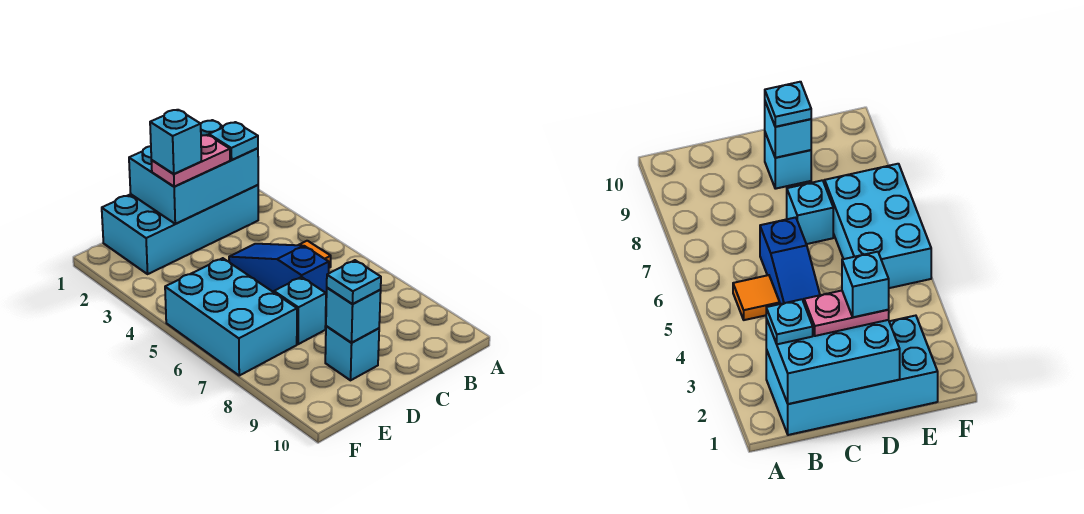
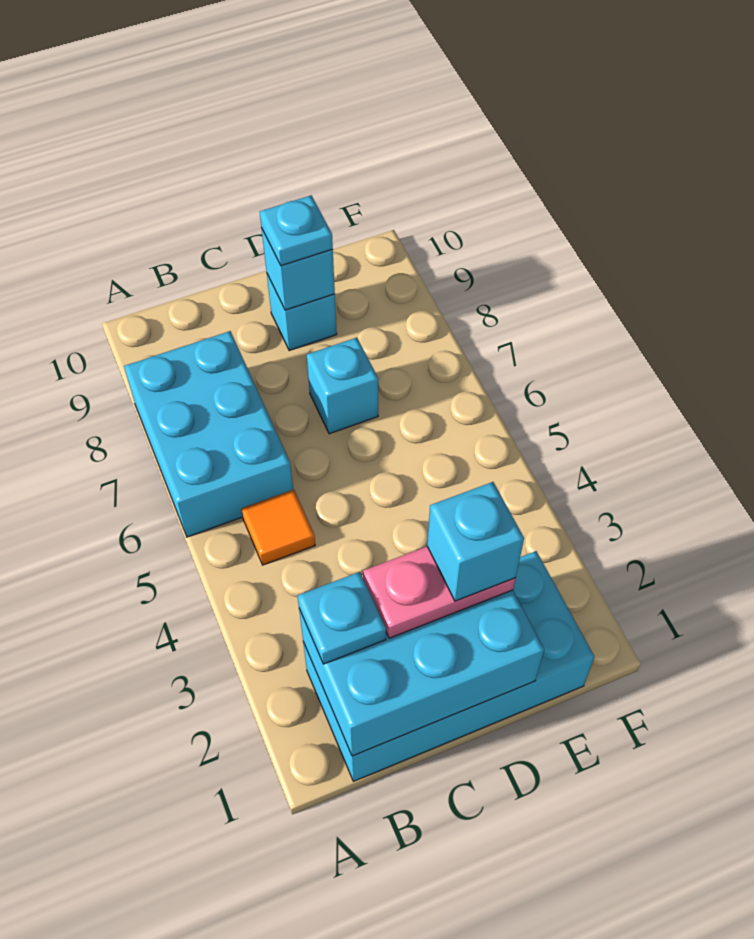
blue 1x3 slope [229,244,329,298] -> none
cyan 2x3 brick [165,258,297,375] -> cyan 2x3 brick moved to [124,331,293,537]

